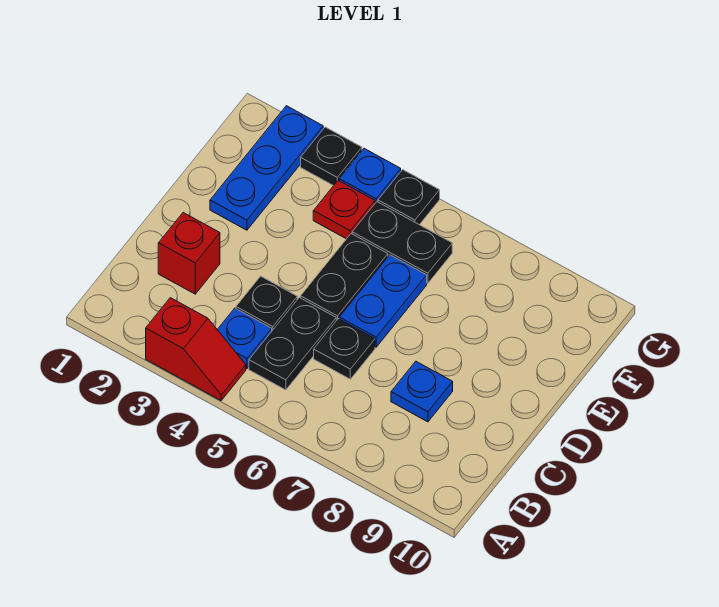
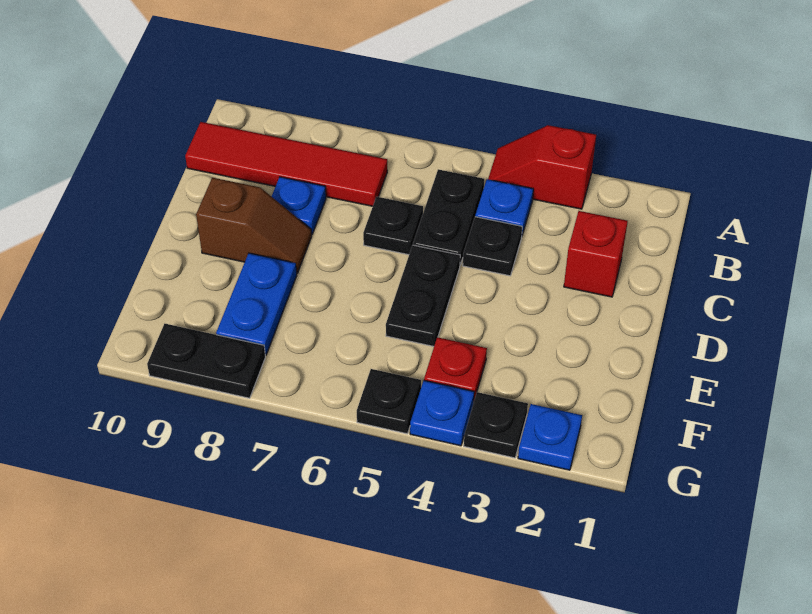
none -> red 1x4 tile [185,122,387,206]
blue 1x2 plate [339,255,427,347] -> blue 1x2 plate moved to [216,253,297,355]
none -> brown 1x2 slope [196,178,312,273]
blue 1x3 plate [210,106,323,230] -> blue 1x1 plate [518,404,582,470]
black 1x2 plate [352,202,452,283] -> black 1x2 plate moved to [147,324,265,398]

